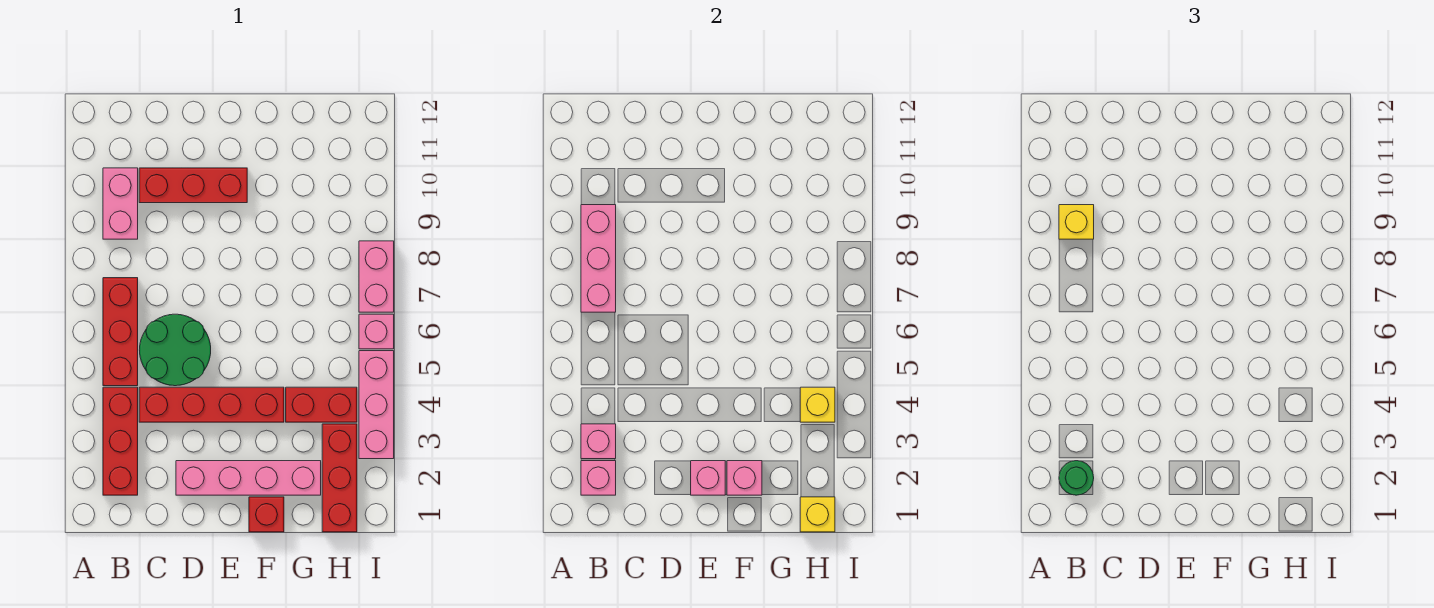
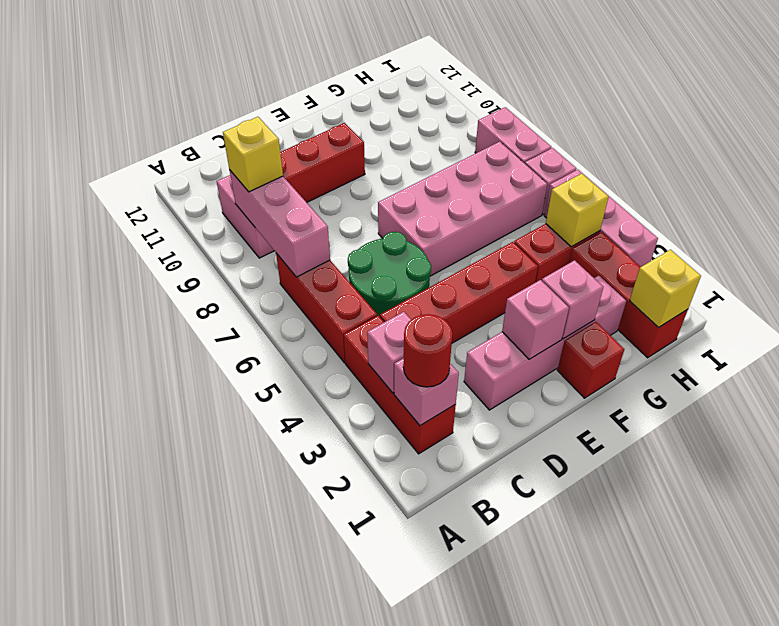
green 1x1 round brick [1059,461,1094,495] -> red 1x1 round brick [403,314,452,387]
none -> pink 2x4 brick [378,142,547,276]

